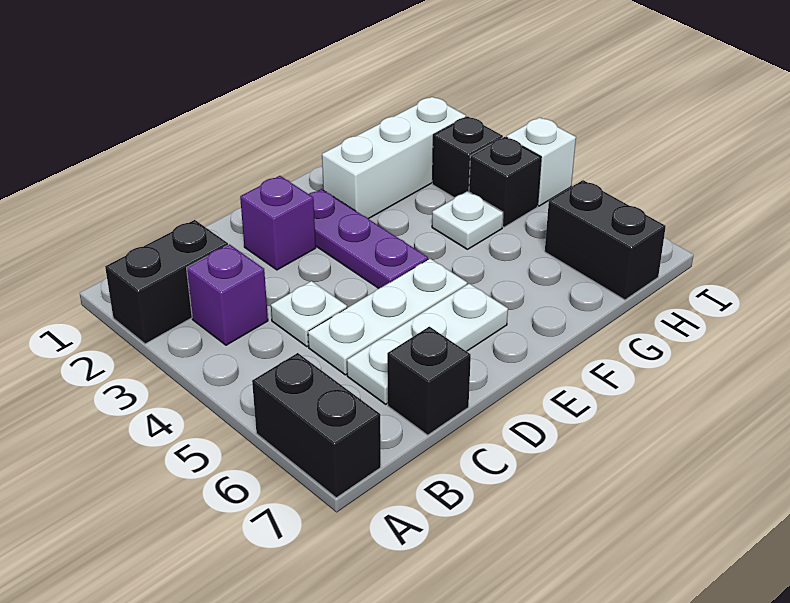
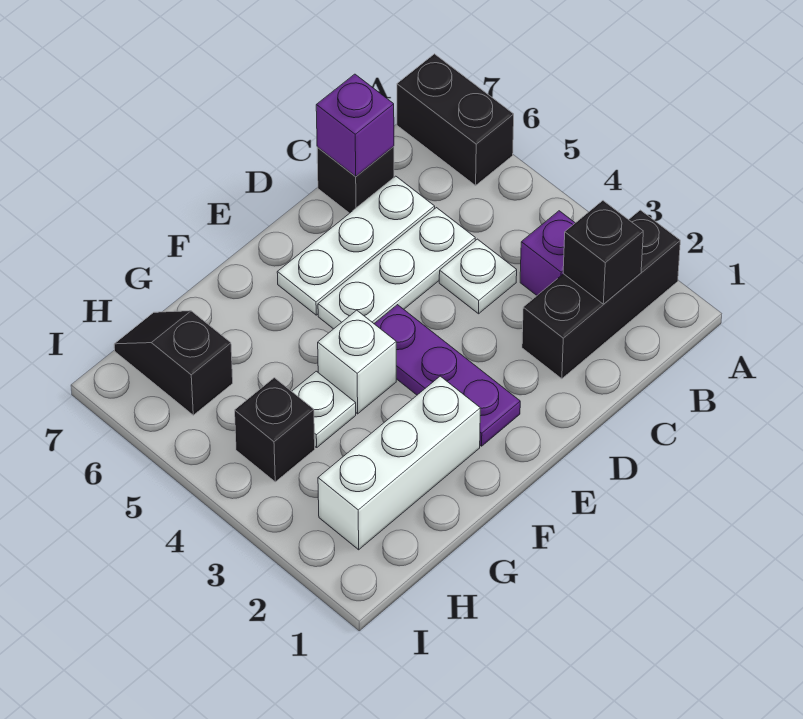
black 1x2 brick [105,220,228,344] -> black 1x3 brick [522,210,680,379]
purple 1x1 brick [240,176,316,270] -> purple 1x1 brick moved to [316,74,394,176]
black 1x1 brick [432,116,503,198] -> black 1x1 brick moved to [563,201,643,304]
black 1x2 brick [545,180,666,300] -> black 1x2 slope [114,311,233,415]
white 1x1 brick [506,117,576,206] -> white 1x1 brick moved to [318,310,396,414]

